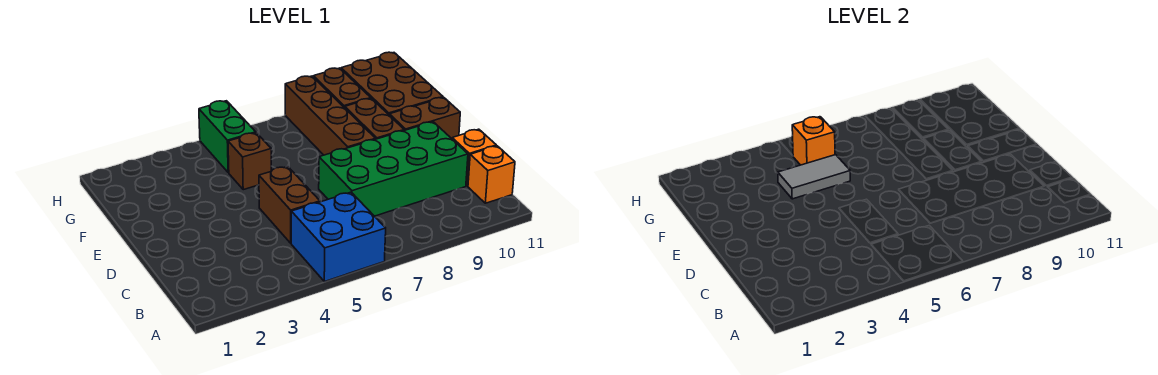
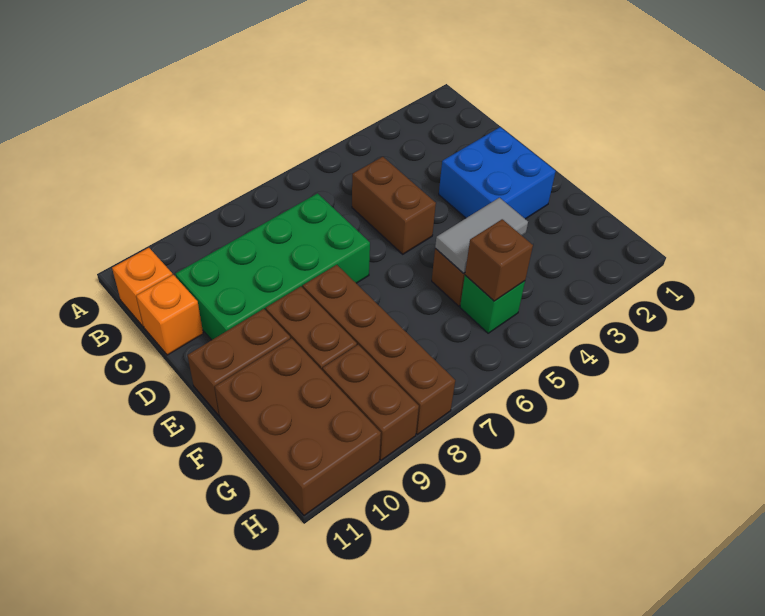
blue 2x2 brick [291,192,386,282] -> blue 2x2 brick moved to [439,127,556,219]
green 1x2 brick [199,101,256,173] -> green 1x1 brick [460,275,525,333]
orange 1x1 brick [792,117,835,165] -> brown 1x1 brick [465,219,533,301]

